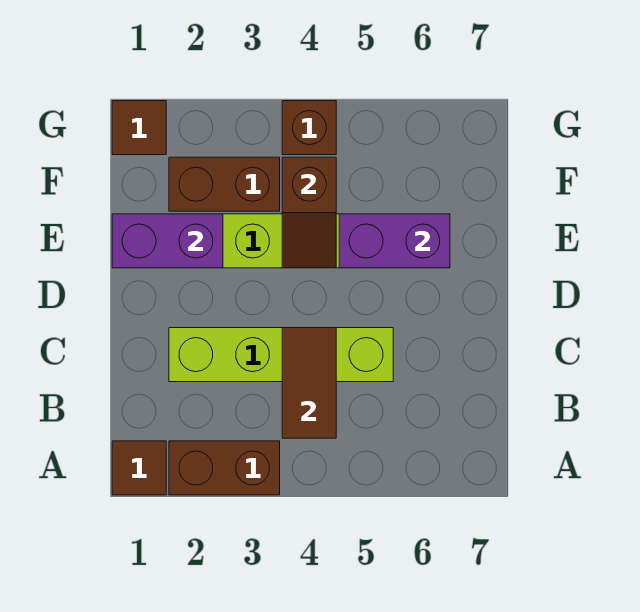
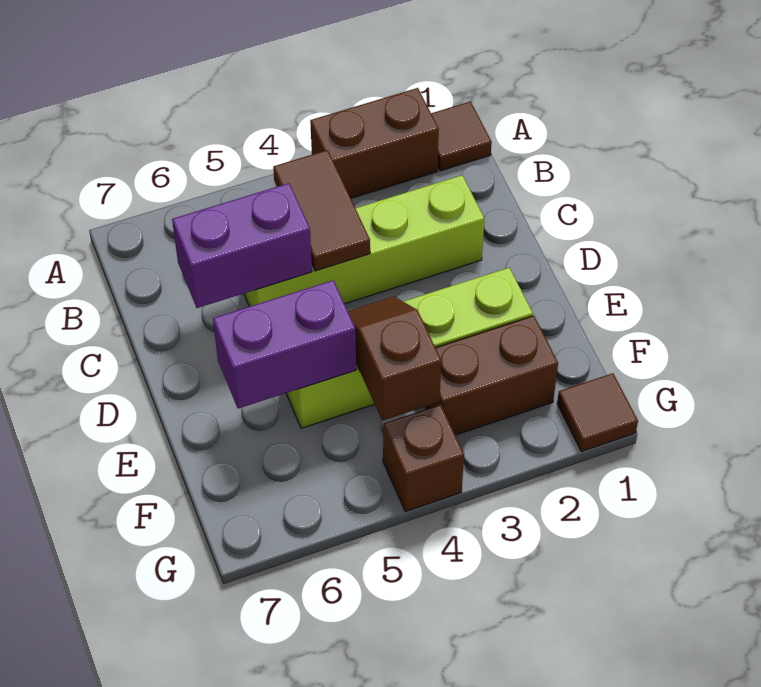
purple 1x2 brick [112,214,223,268] -> purple 1x2 brick moved to [172,183,312,308]

